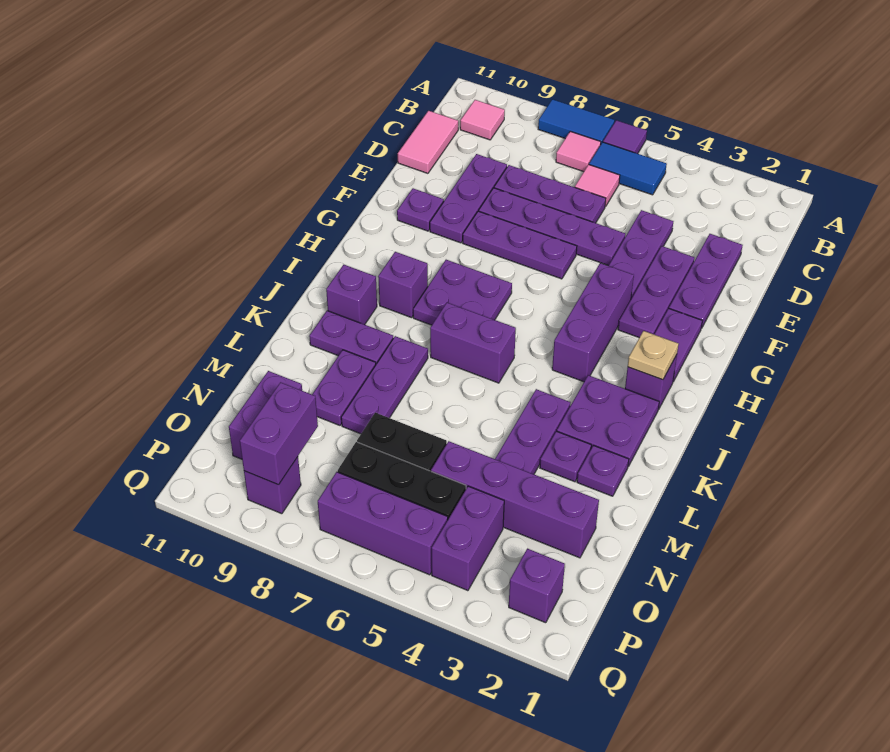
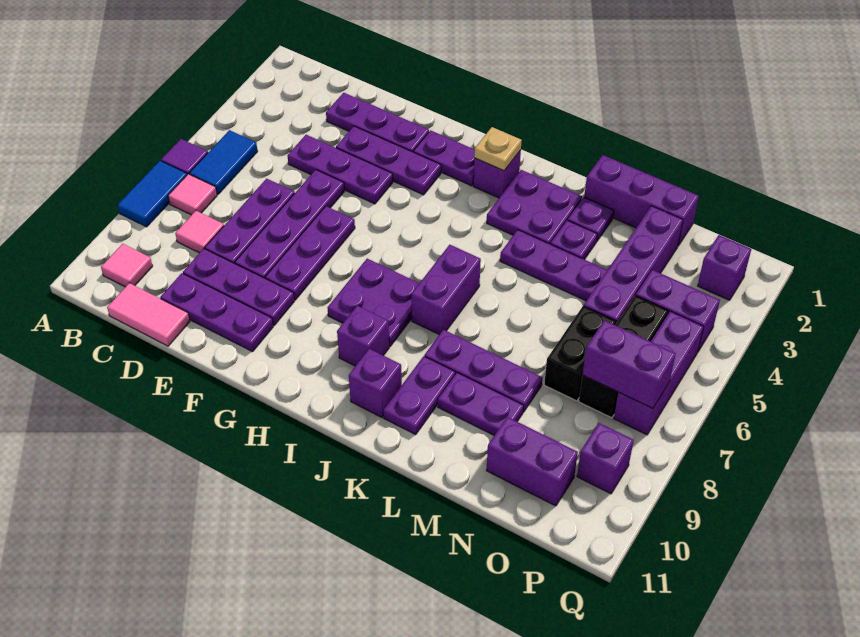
pink 1x1 tile [575,165,620,207] -> pink 1x1 tile moved to [175,211,224,253]
purple 1x1 plate [397,188,444,231] -> purple 1x3 plate [160,273,273,352]
purple 1x3 brick [552,263,634,382] -> purple 1x3 brick moved to [584,155,699,246]
purple 1x2 brick [240,382,318,485] -> purple 1x2 brick moved to [582,320,676,408]

